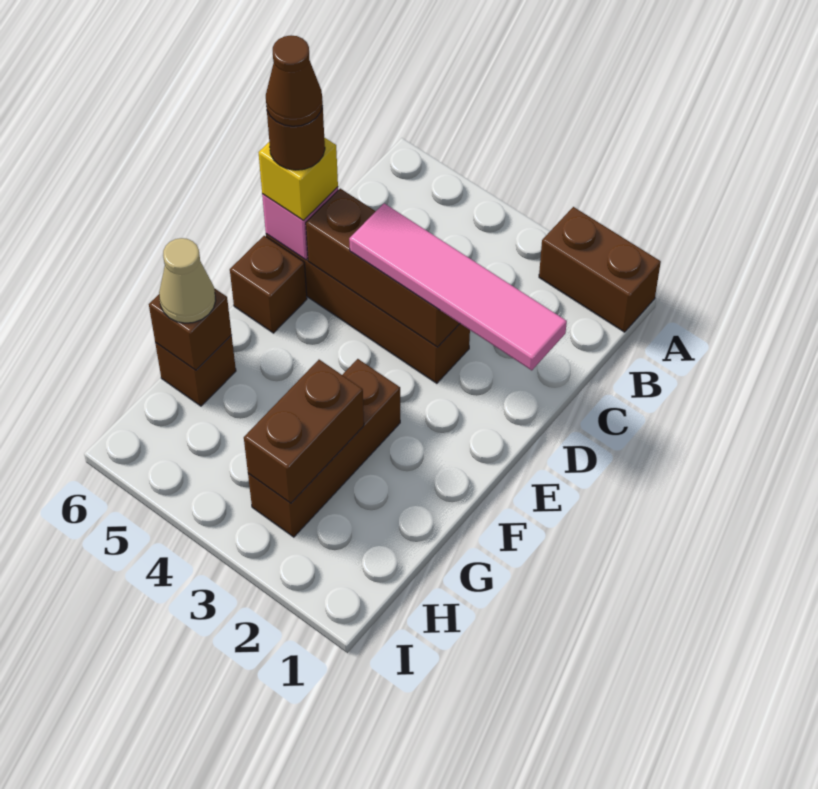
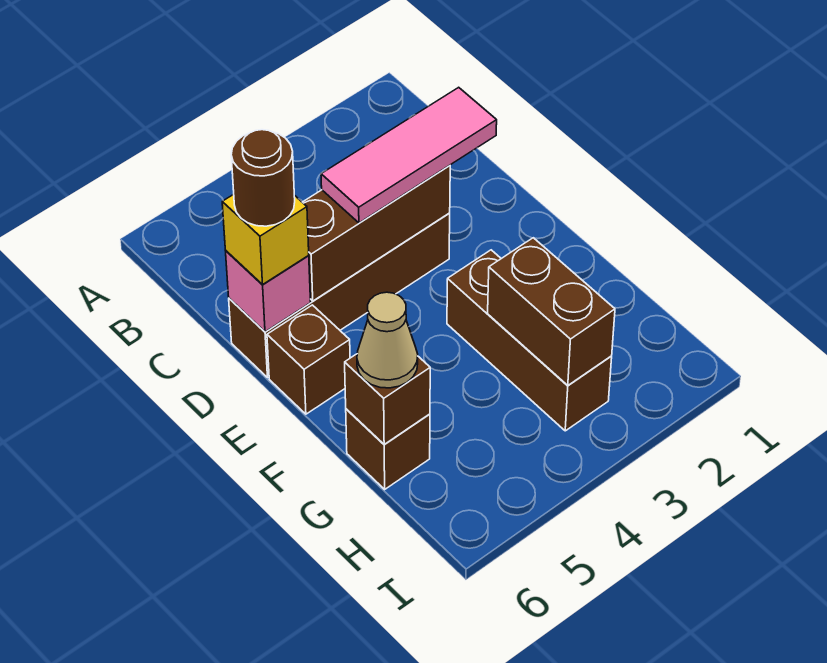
brown 1x2 brick [539,207,661,332] -> none
pink 1x4 tile [349,204,567,370] -> pink 1x3 tile [321,87,497,223]
brown 1x1 cone [266,36,323,126] -> none

